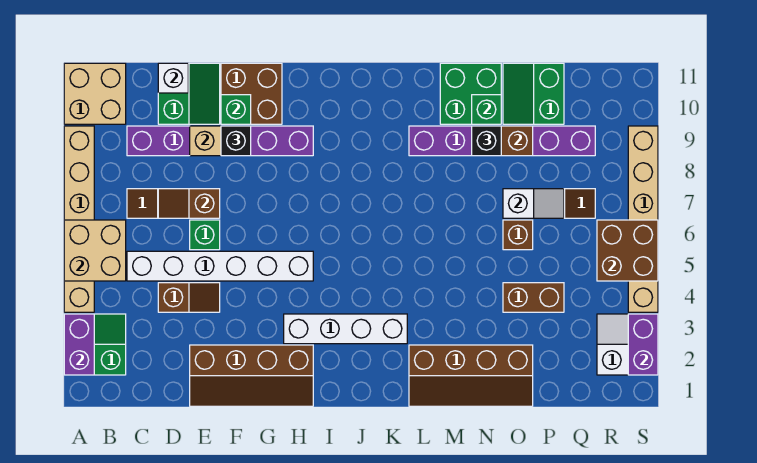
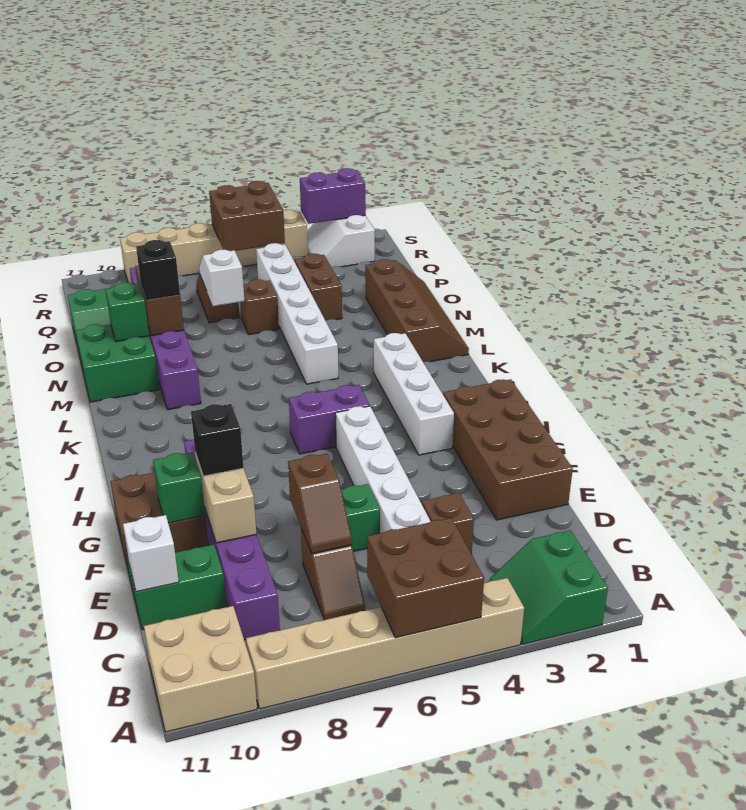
purple 1x2 brick [64,314,94,375] -> purple 1x2 brick moved to [289,385,370,454]
tan 2x2 brick [64,220,126,281] -> brown 2x2 brick [367,518,484,638]
brown 2x4 slope [190,345,313,406] -> brown 2x4 brick [443,379,573,520]
none -> white 1x6 brick [256,243,338,384]

